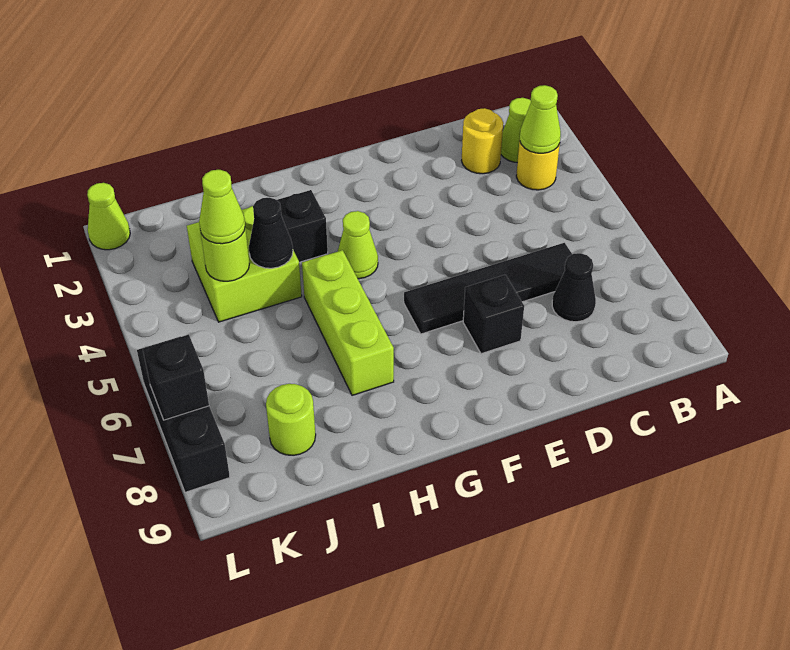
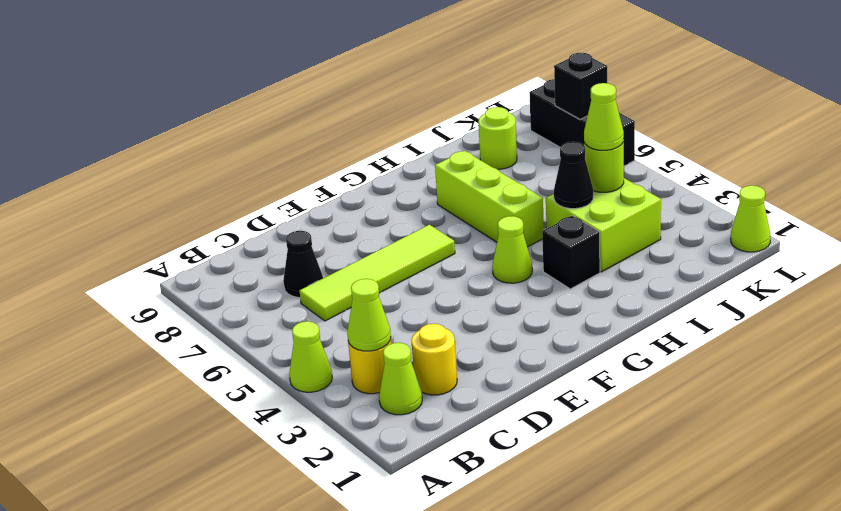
none -> lime 1x1 cone [289,321,332,392]
black 1x4 tile [404,243,572,334] -> lime 1x4 tile [299,225,455,321]
black 1x1 brick [463,275,524,354] -> none

